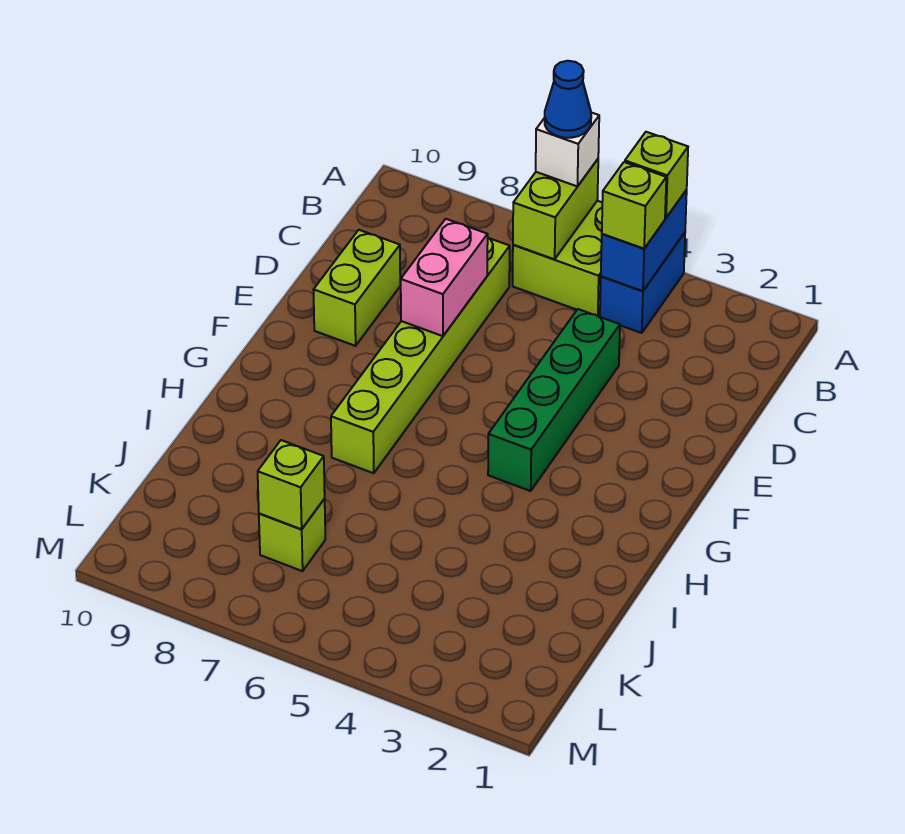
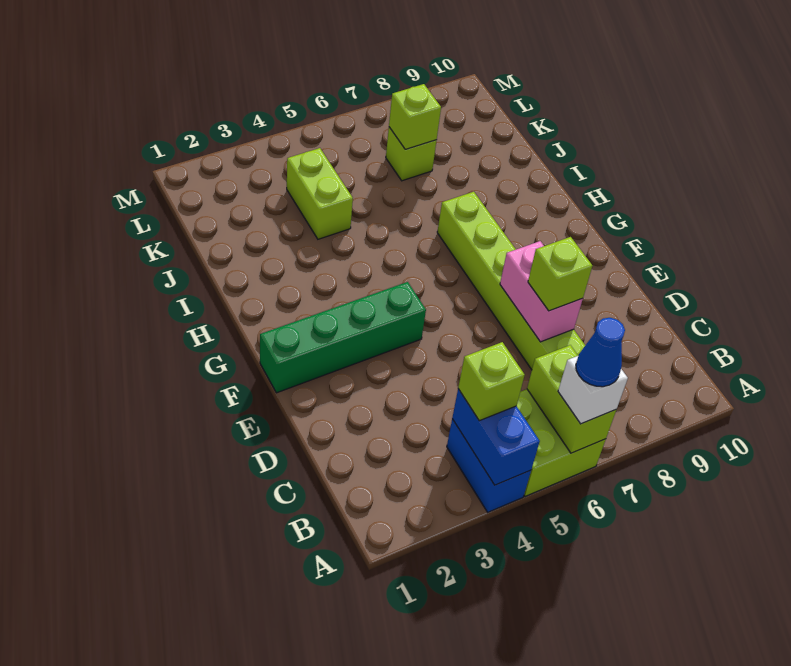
lime 1x1 brick [625,132,688,218] -> lime 1x1 brick moved to [528,237,593,311]
green 1x4 brick [488,309,620,491] -> green 1x4 brick turned to [260,282,426,393]
lime 1x2 brick [313,230,400,346] -> lime 1x2 brick moved to [287,148,353,239]

